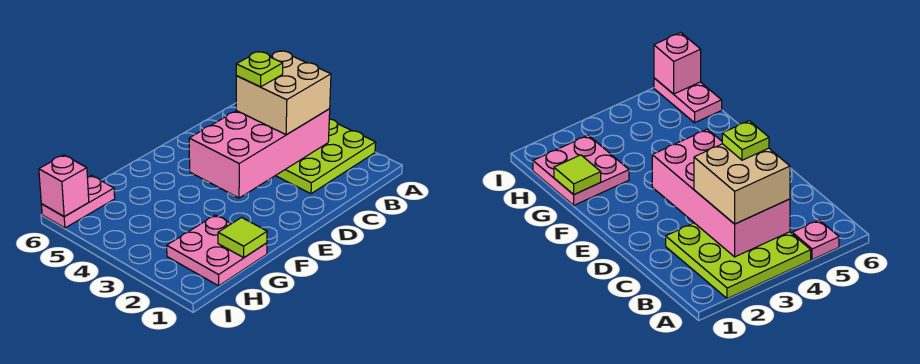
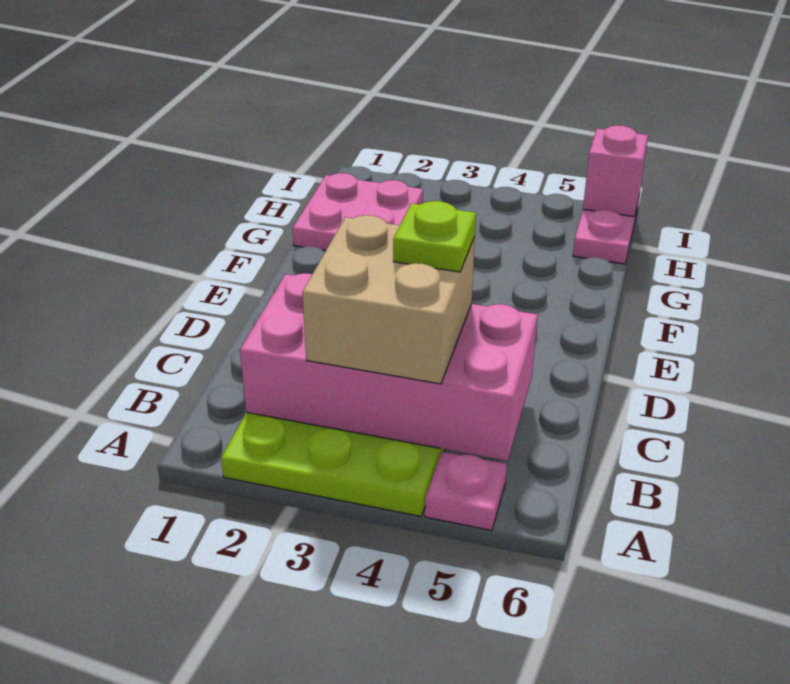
pink 2x4 brick [189,109,330,198] -> pink 2x4 brick turned to [240,273,538,461]
lime 1x1 tile [218,218,267,258] -> none

